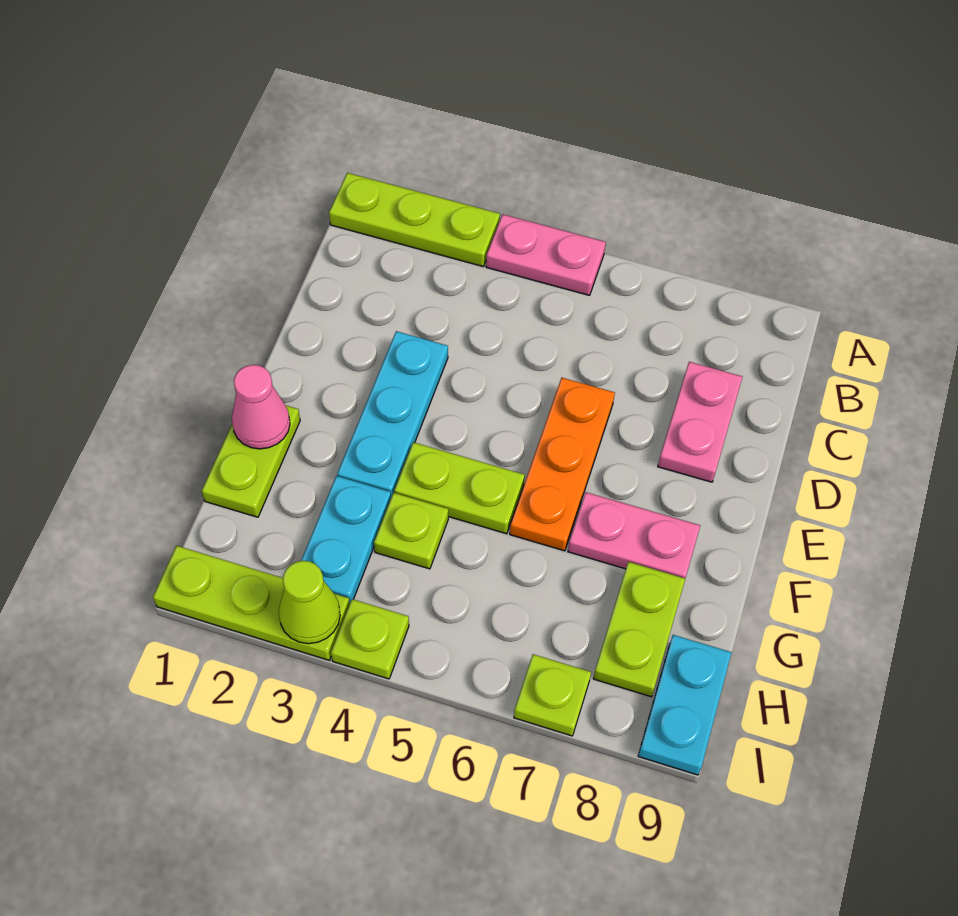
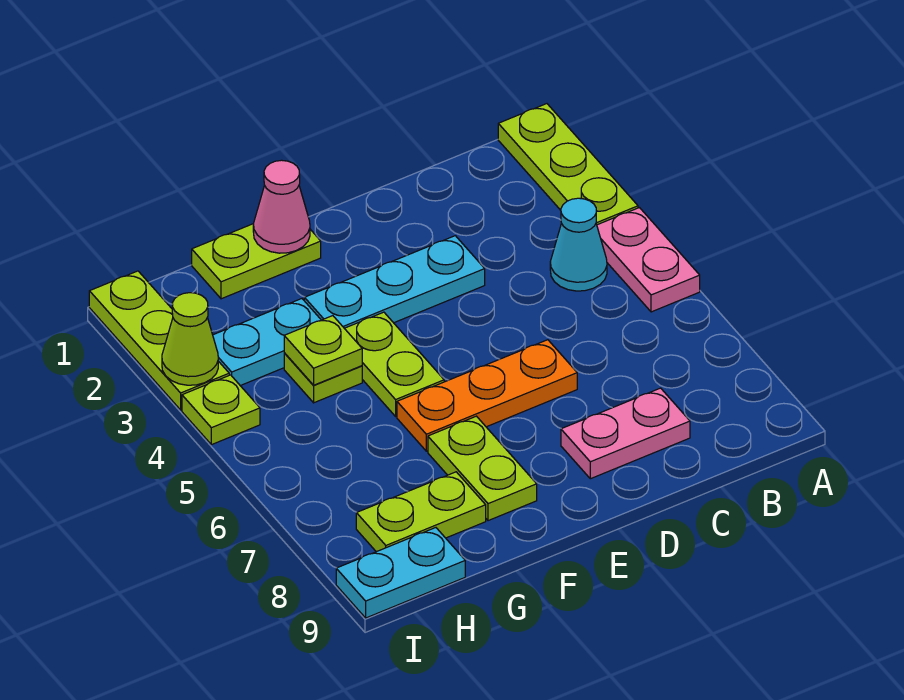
none -> cyan 1x1 cone [550,198,607,291]
pink 1x2 plate [568,492,700,578] -> lime 1x2 plate [428,416,537,521]
lime 1x1 plate [514,654,591,736] -> lime 1x1 plate moved to [284,316,362,385]

